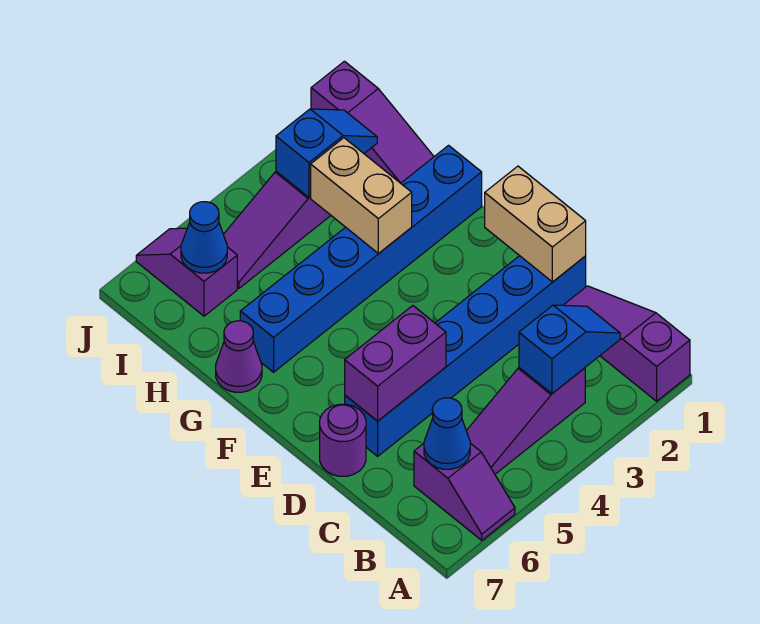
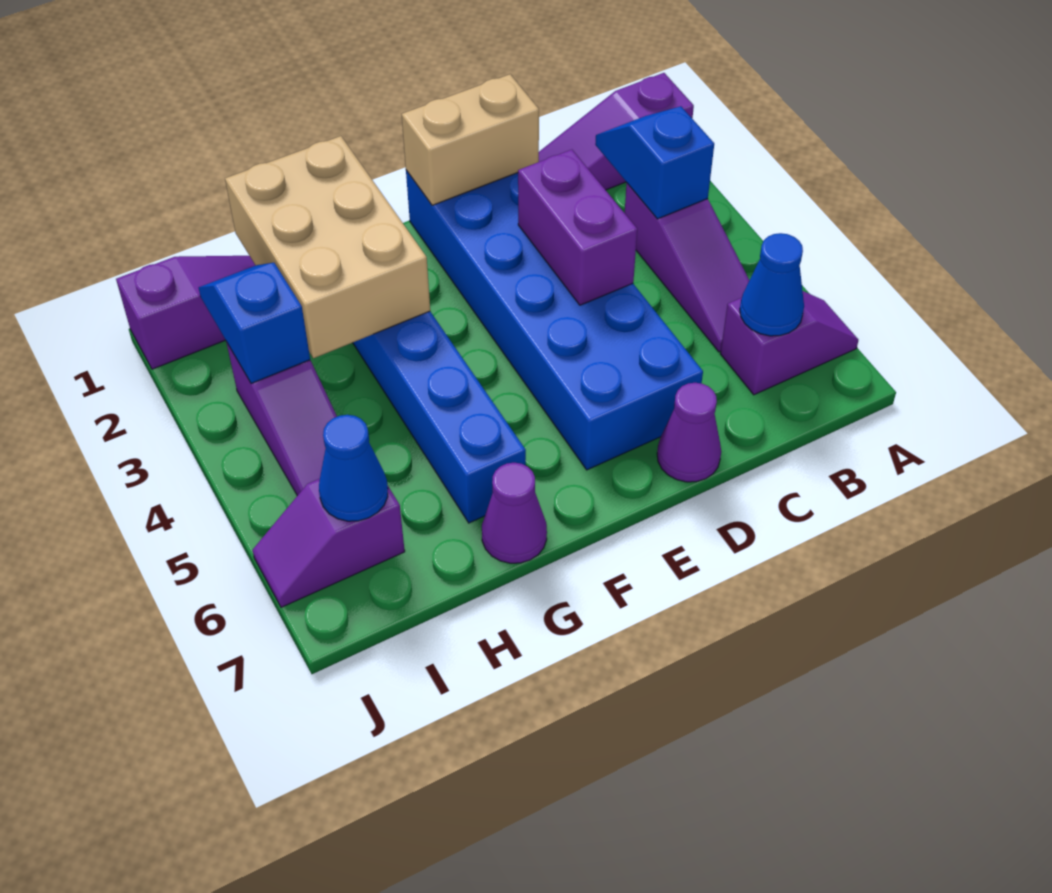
blue 1x6 brick [345,256,586,456] -> blue 2x6 brick [406,170,703,470]
purple 1x2 brick [345,306,446,421] -> purple 1x2 brick moved to [518,150,637,305]
purple 1x1 round brick [320,404,366,476] -> purple 1x1 cone [657,383,721,482]
tan 1x2 brick [310,138,412,254] -> tan 2x3 brick [225,136,430,358]

